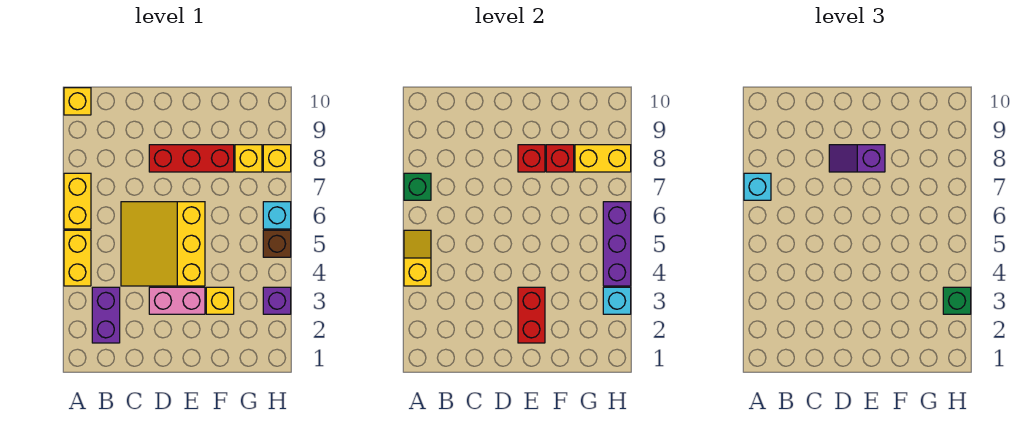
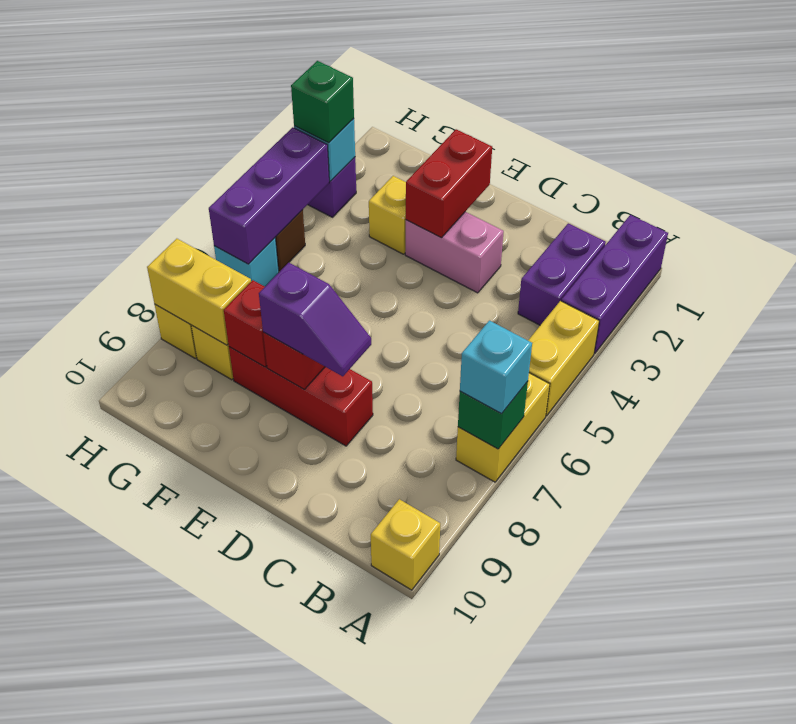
none -> purple 1x3 brick [561,215,668,354]
yellow 1x2 slope [404,230,431,286] -> none
yellow 3x3 slope [121,202,205,286] -> none

